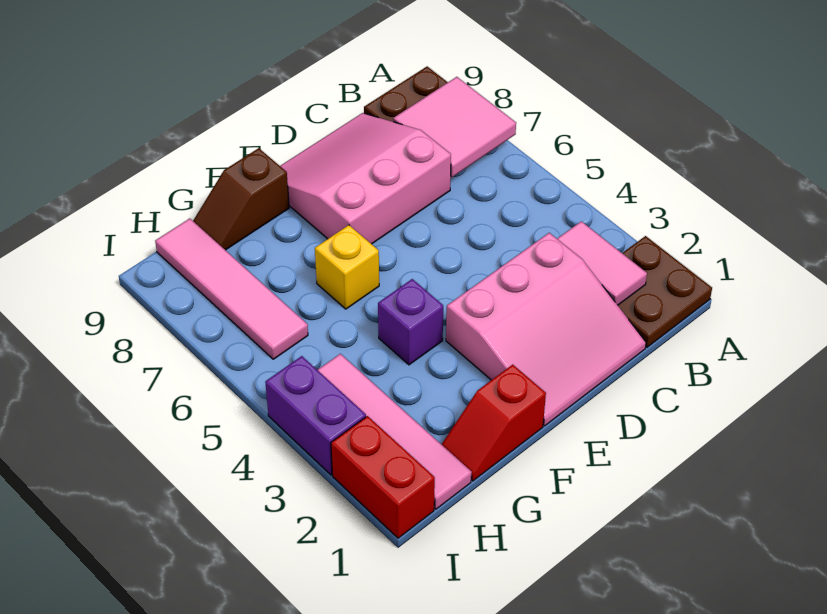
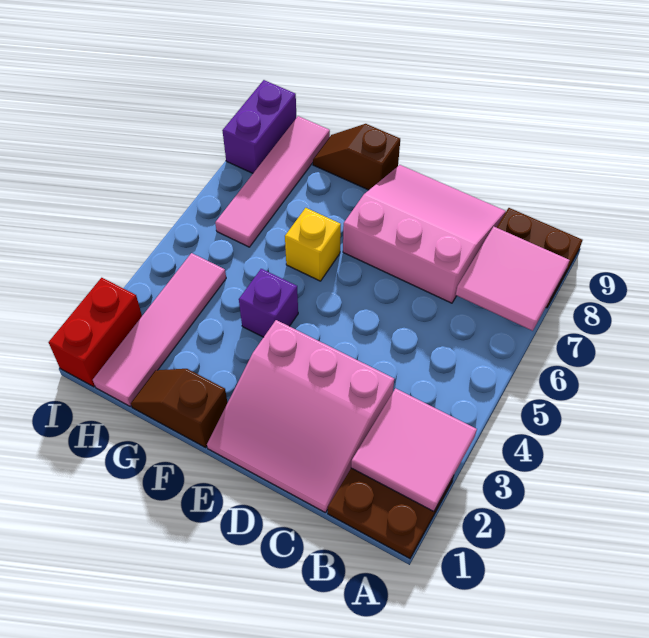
pink 1x2 tile [557,221,647,305] -> pink 2x2 tile [351,388,477,511]
red 1x2 slope [442,365,546,481] -> brown 1x2 slope [131,369,228,447]
purple 1x2 brick [265,356,366,475] -> purple 1x2 brick moved to [222,80,296,173]

